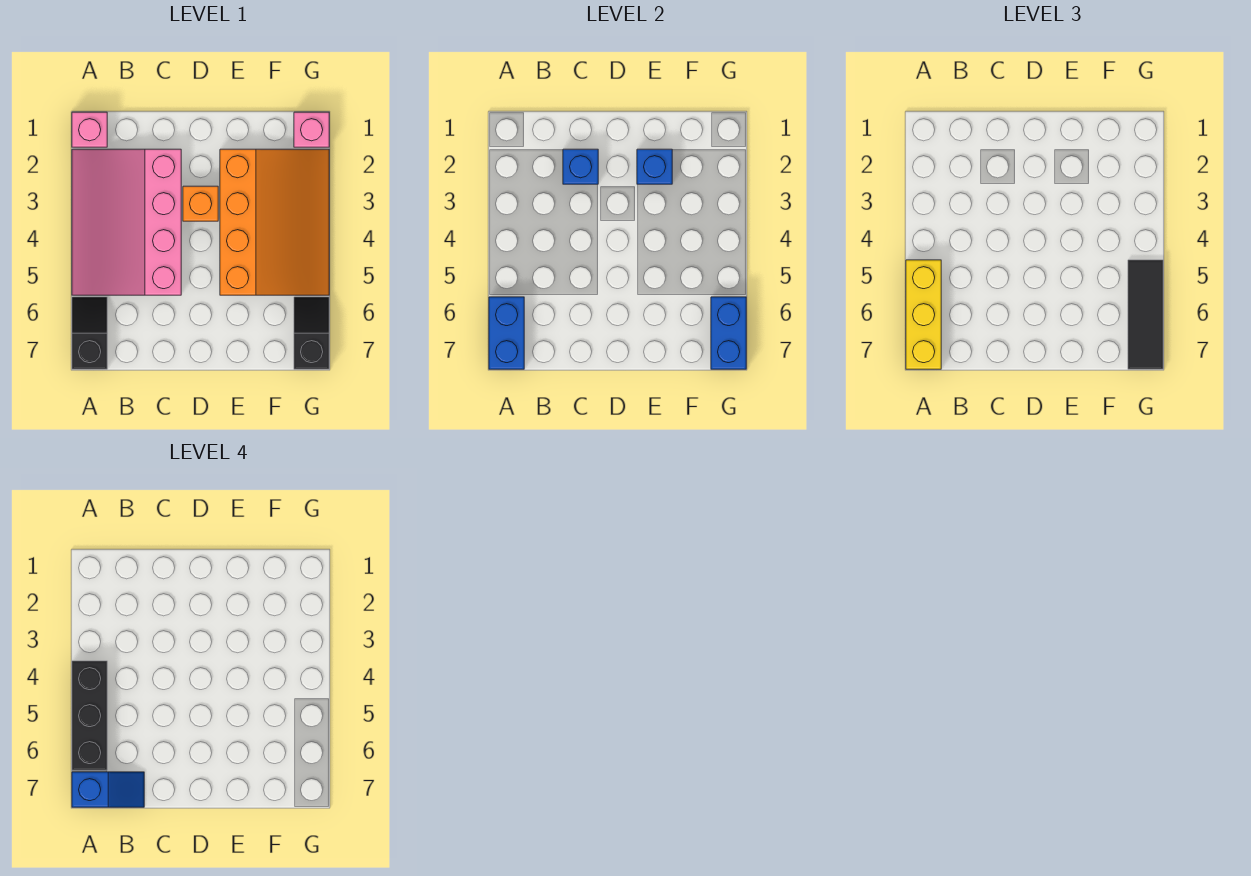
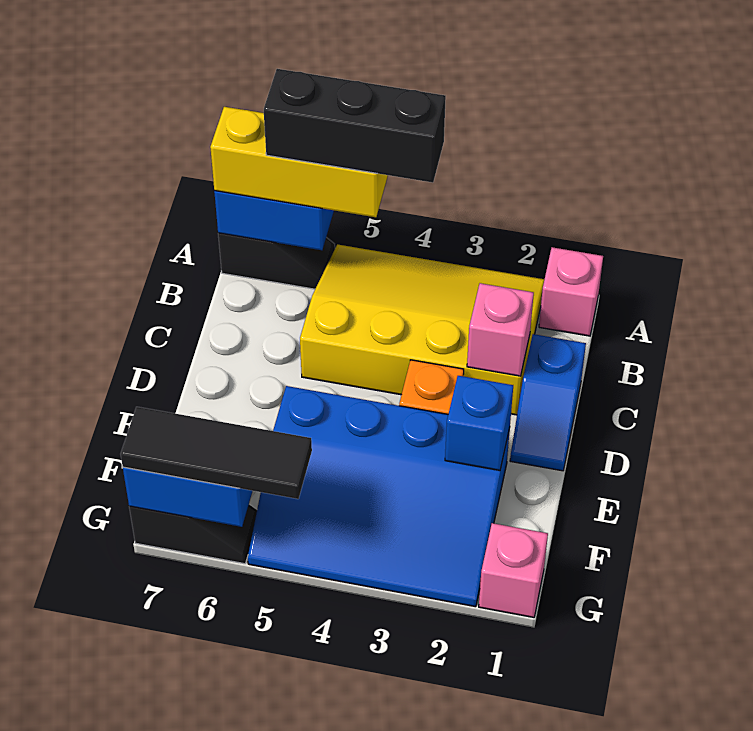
pink 3x4 slope [72,149,181,295] -> yellow 3x4 slope [300,245,544,415]
blue 1x2 slope [72,772,144,807] -> blue 1x2 slope moved to [510,334,586,471]
blue 1x1 brick [563,149,598,184] -> pink 1x1 brick [467,283,534,376]
orange 3x4 slope [220,149,329,295] -> blue 3x4 slope [248,386,510,607]

